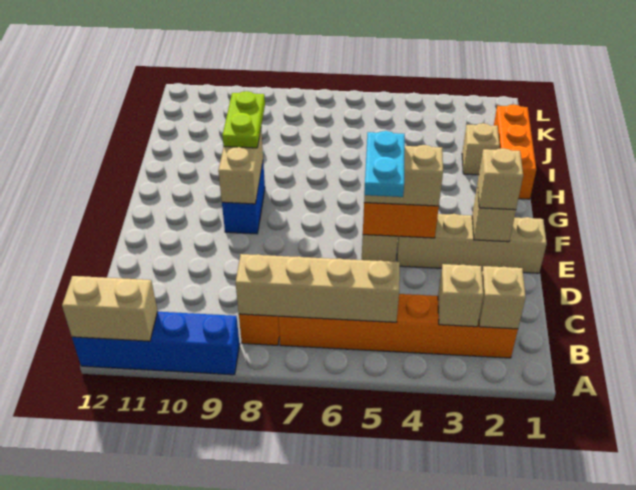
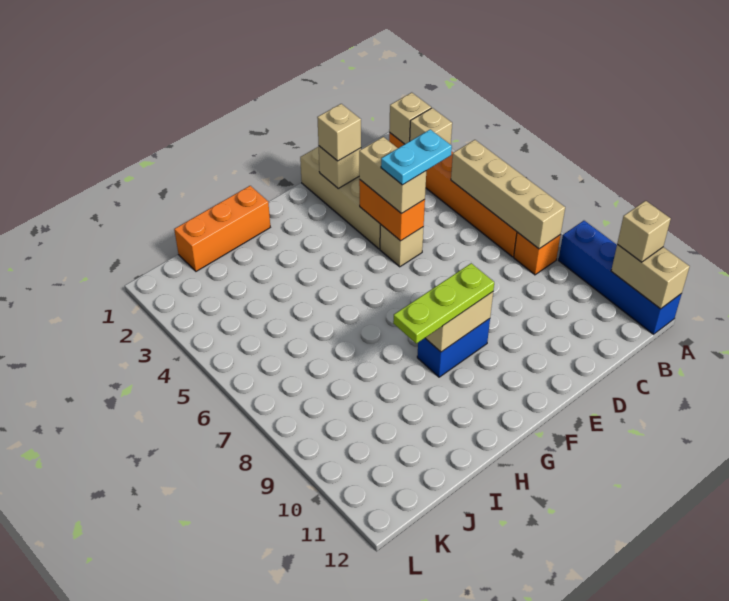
lime 1x2 plate [223,91,265,148] -> lime 1x3 plate [393,263,494,343]
tan 1x1 brick [462,123,500,175] -> tan 1x1 brick moved to [617,201,671,262]

